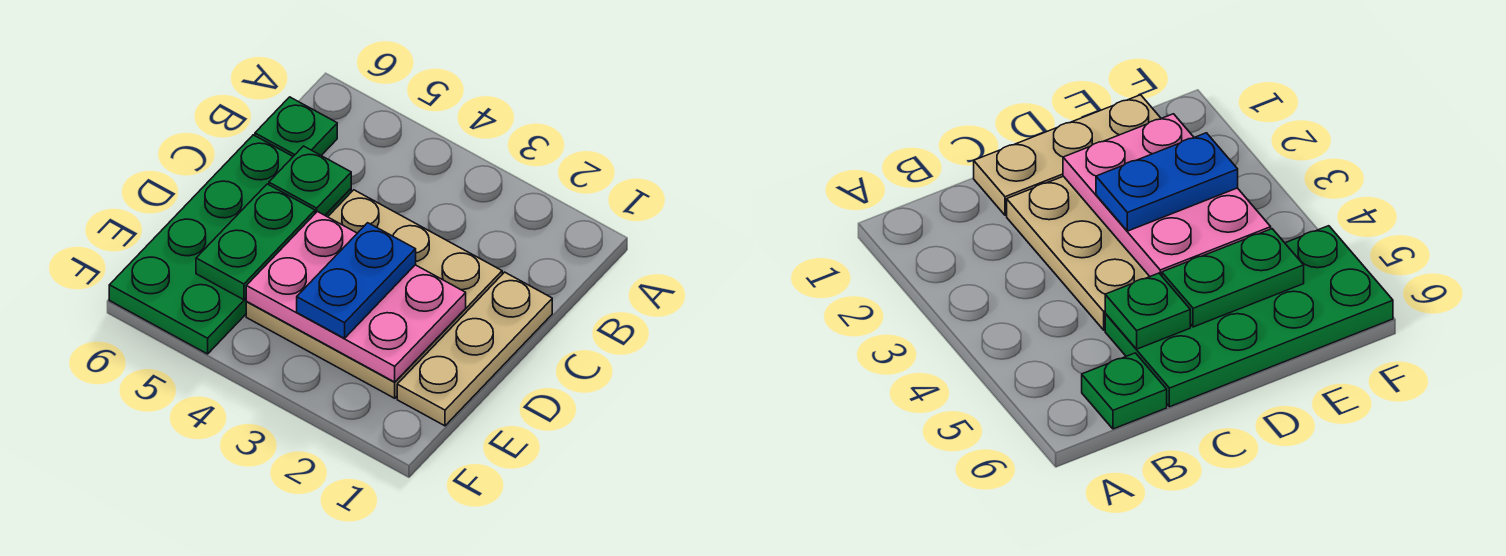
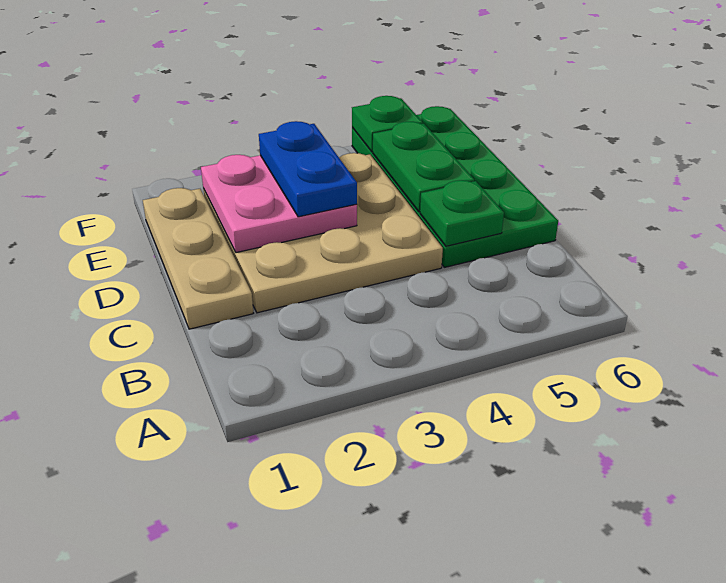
green 1x1 plate [255,97,337,156] -> green 1x1 plate moved to [352,96,423,152]
pink 2x3 plate [246,212,466,382] -> pink 2x2 plate [201,155,357,253]

